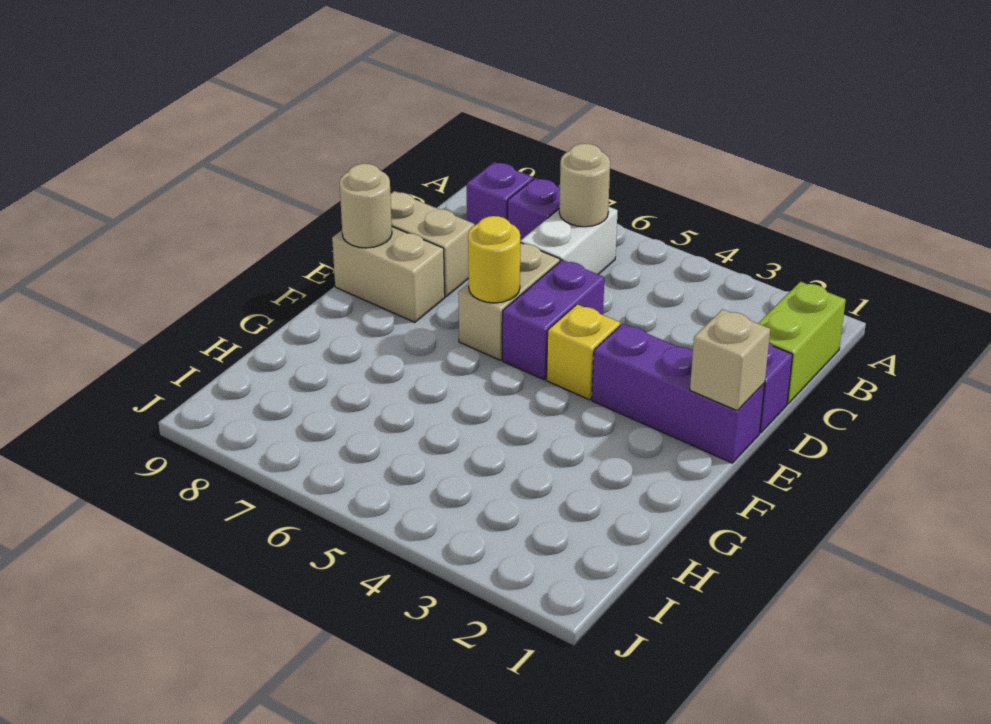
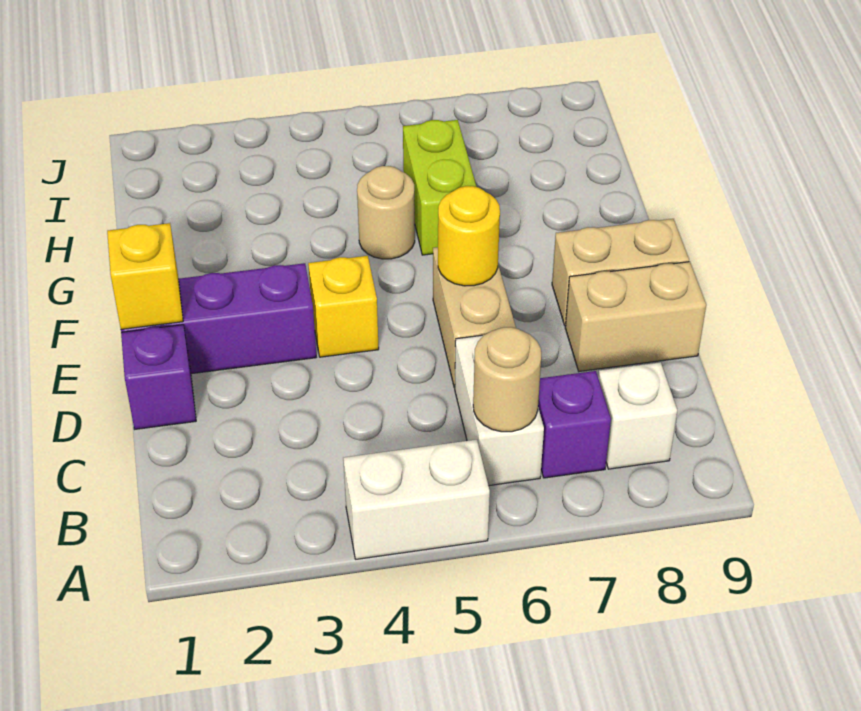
none -> white 1x2 brick [343,440,490,559]
lime 1x2 brick [758,282,846,404] -> lime 1x2 brick moved to [403,120,476,255]
purple 1x1 brick [467,162,533,225] -> white 1x1 brick [598,362,677,469]
purple 1x2 brick [502,260,604,380] -> none
tan 1x1 brick [690,309,770,411] -> yellow 1x1 brick [107,223,183,329]
tan 1x1 round brick [339,164,392,248] -> tan 1x1 round brick moved to [357,166,415,259]

